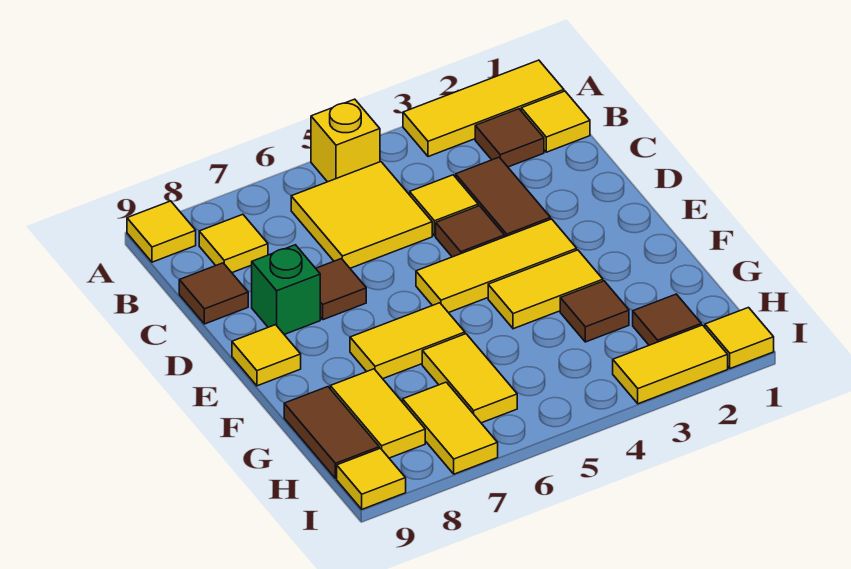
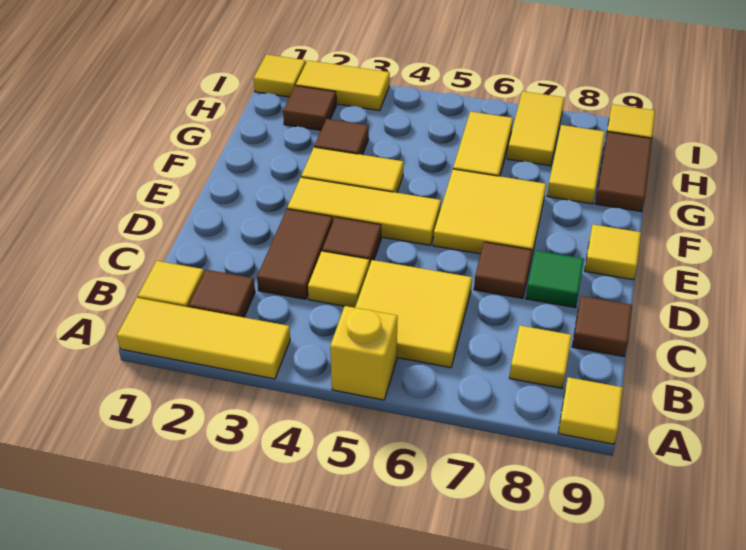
green 1x1 brick [252,245,320,334] -> green 1x1 tile [526,250,584,308]
yellow 1x2 tile [350,303,465,379] -> yellow 2x2 tile [433,169,546,259]

